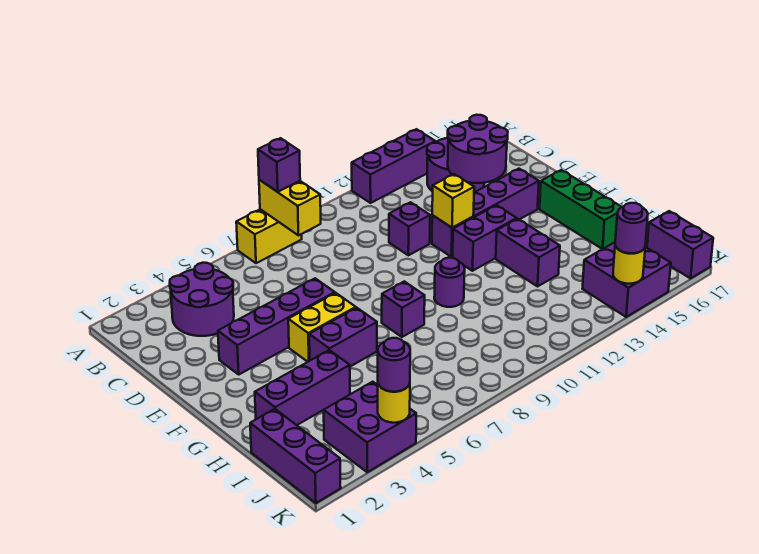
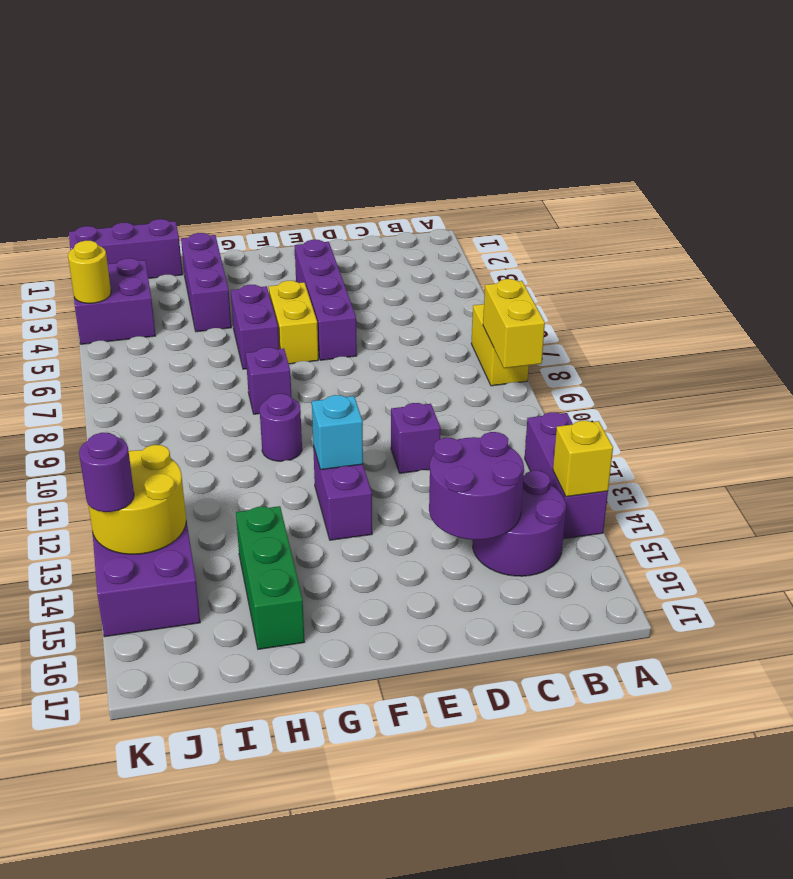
yellow 1x2 brick [259,180,321,235] -> yellow 1x2 brick turned to [483,279,545,368]
purple 1x1 brick [258,138,300,192] -> none
purple 2x2 round brick [170,263,234,336] -> none
purple 1x4 brick [432,169,539,257] -> none
yellow 1x1 brick [432,174,474,228] -> yellow 1x1 brick moved to [553,421,613,497]
none -> cyan 1x1 brick [312,395,363,470]
green 1x3 brick [540,170,621,249] -> green 1x3 brick turned to [236,506,304,649]
purple 1x2 brick [496,219,560,286] -> none
purple 1x2 brick [647,211,713,278] -> none
purple 1x1 round brick [378,338,410,392] -> none
yellow 1x1 round brick [613,246,645,284] -> yellow 2x2 round brick [88,445,186,554]

